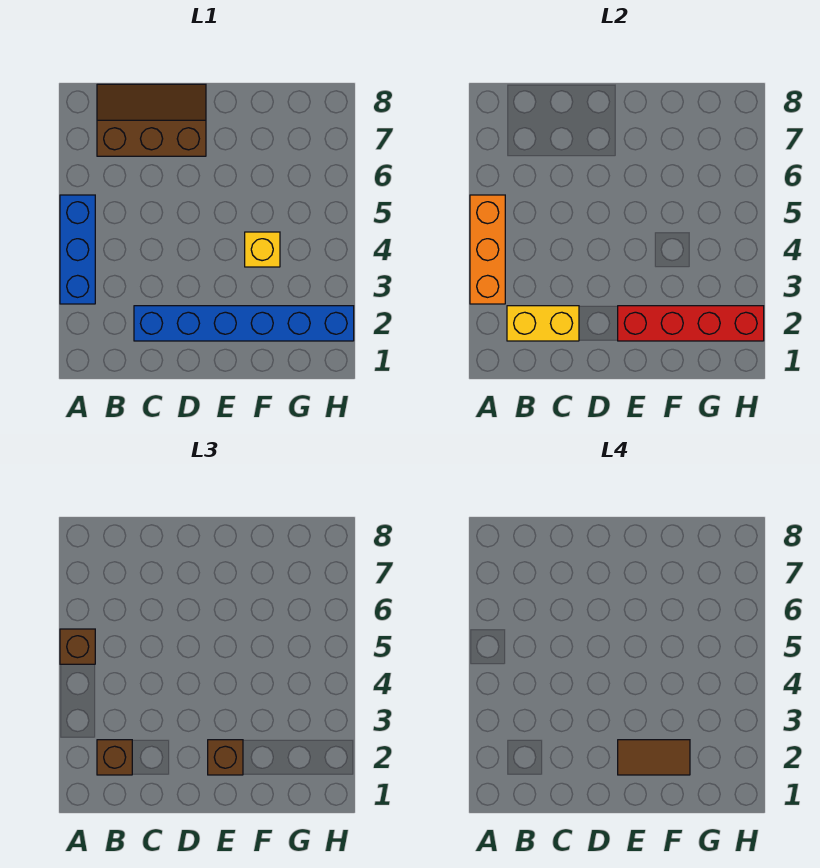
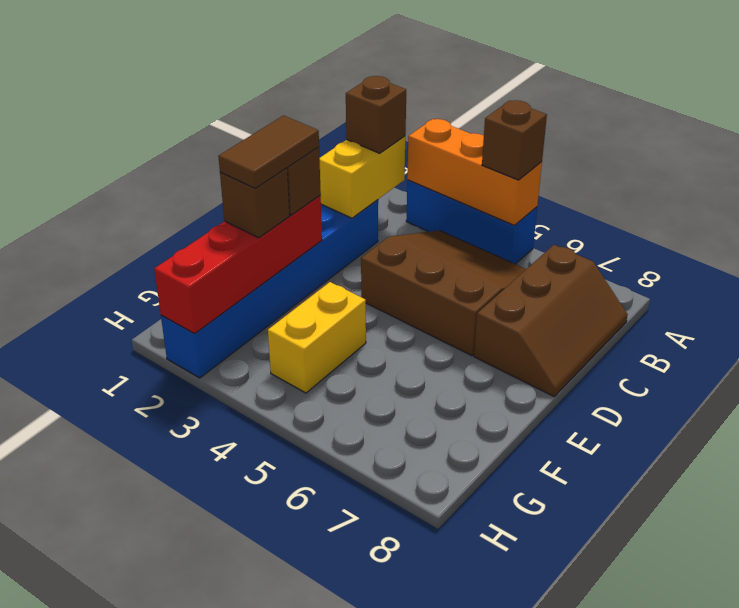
none -> brown 3x3 slope [361,231,526,356]
none -> brown 1x1 brick [220,168,290,238]
yellow 1x1 brick [245,232,280,267] -> yellow 1x2 brick [268,282,366,393]

